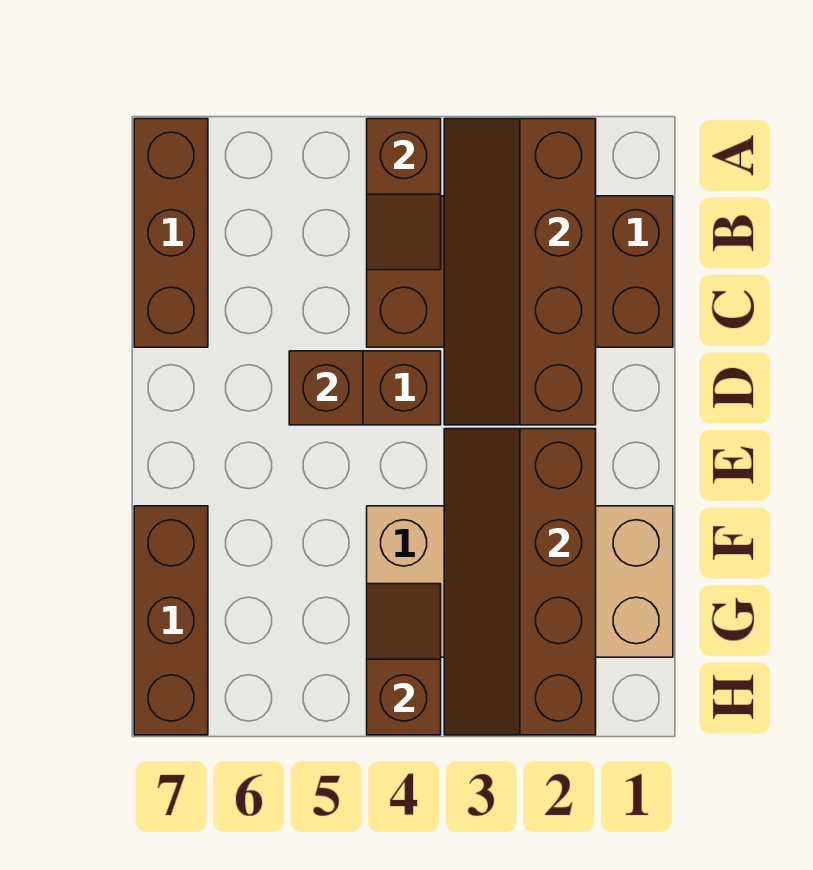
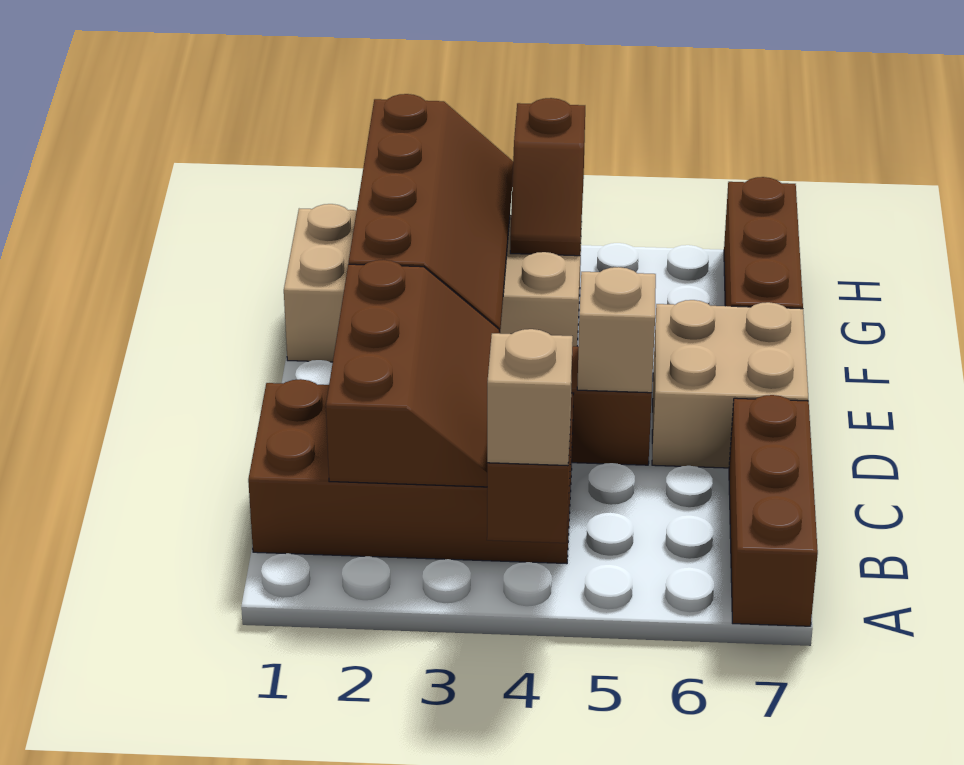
brown 2x4 slope [444,119,596,425] -> brown 2x3 slope [326,260,499,487]
none -> tan 1x1 brick [487,329,573,466]
brown 1x1 brick [289,351,363,425] -> tan 1x1 brick [577,267,656,393]
none -> tan 2x2 brick [652,300,808,468]

